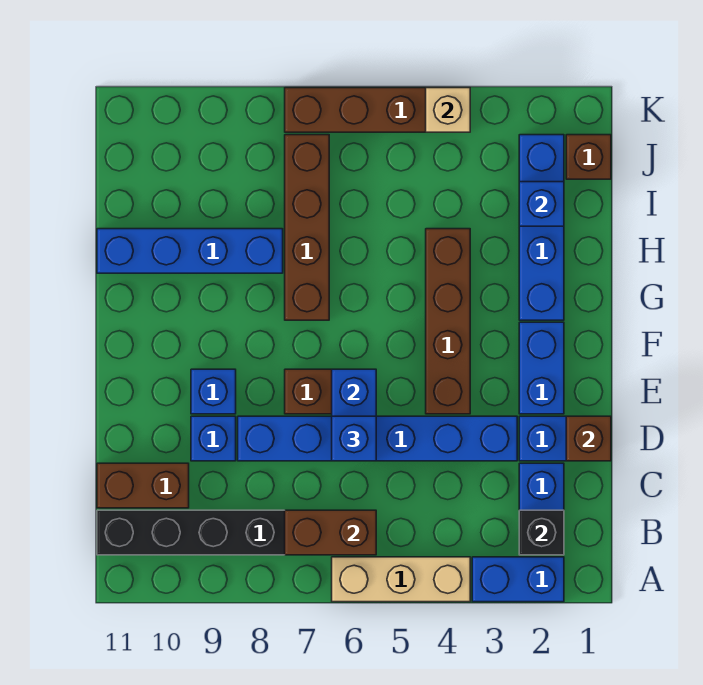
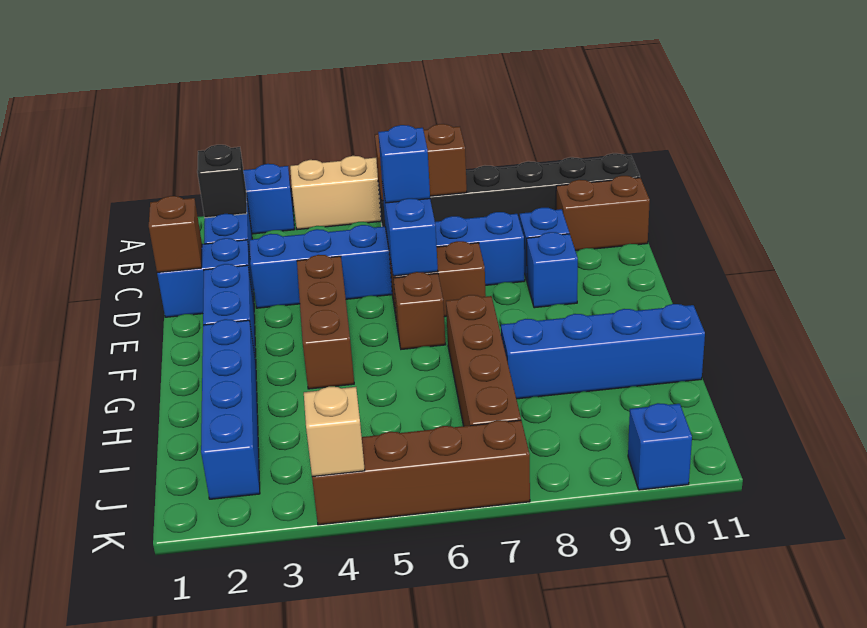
brown 1x4 brick [426,229,470,414] -> brown 1x3 brick [297,255,354,389]
blue 1x1 brick [519,182,564,226] -> blue 1x1 brick moved to [628,403,692,490]
brown 1x1 brick [566,135,611,179] -> brown 1x1 brick moved to [393,272,446,349]

